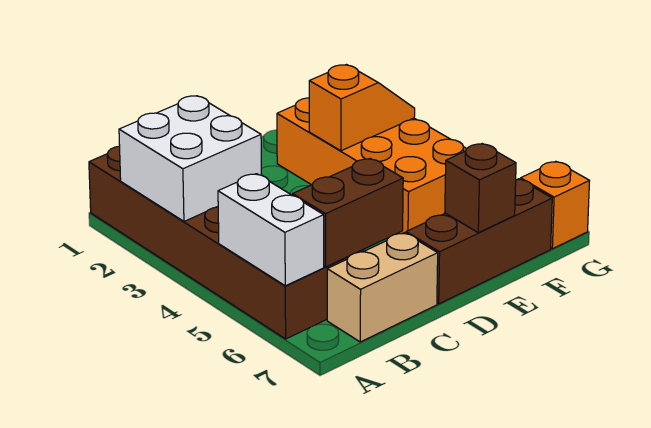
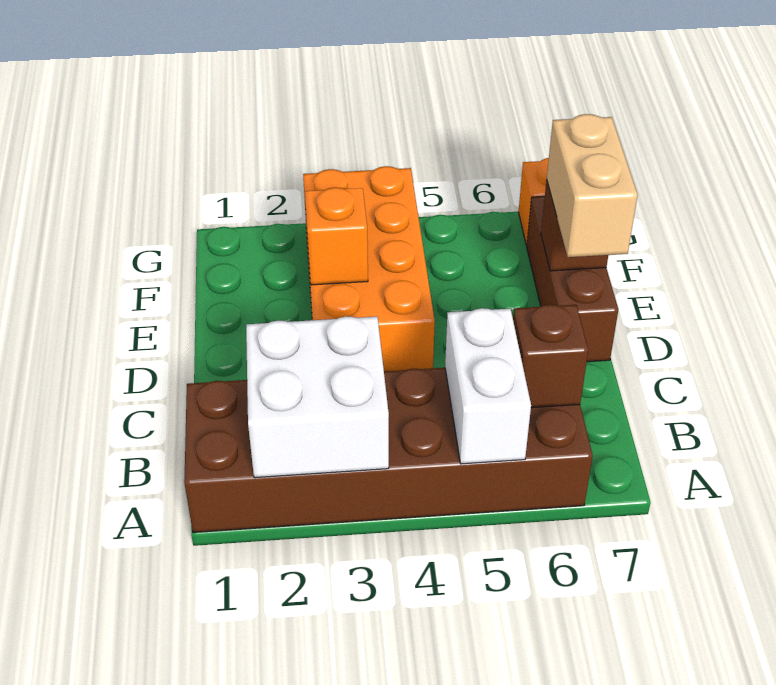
white 1x2 brick [218,174,324,286] -> white 1x2 brick turned to [445,308,531,464]
brown 1x2 brick [293,159,403,267] -> brown 1x1 brick [513,304,588,408]
tan 1x2 brick [327,233,438,342] -> tan 1x2 brick moved to [547,114,638,257]
orange 2x4 brick [277,98,467,234] -> orange 2x4 brick turned to [303,166,435,371]

